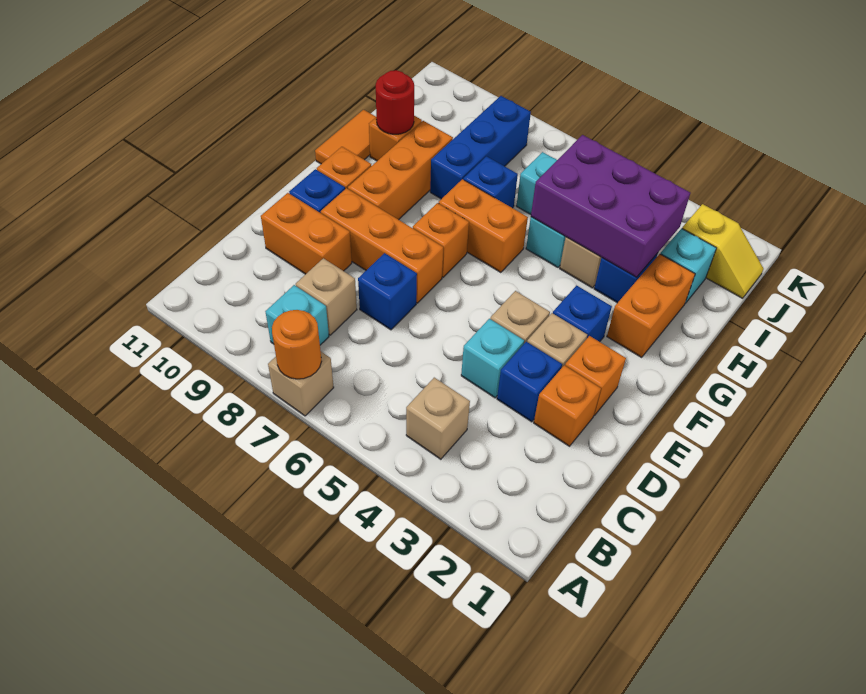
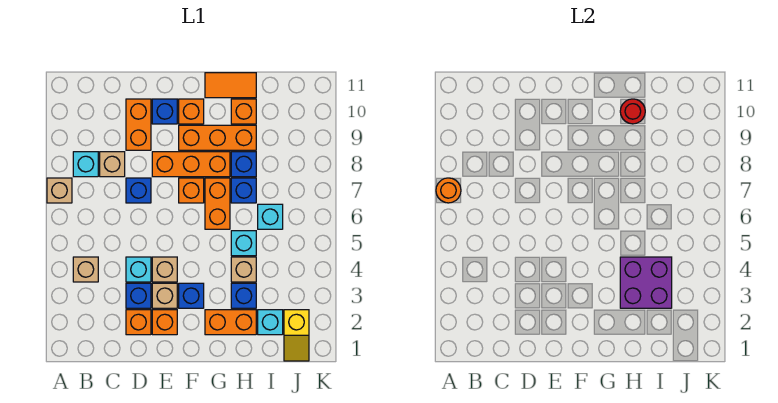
orange 1x3 brick [321,188,443,303] -> orange 1x3 brick turned to [152,152,230,177]
purple 2x3 brick [531,135,690,277] -> purple 2x2 brick [620,257,672,308]
blue 1x3 brick [430,96,531,199] -> blue 1x1 brick [231,152,256,177]

